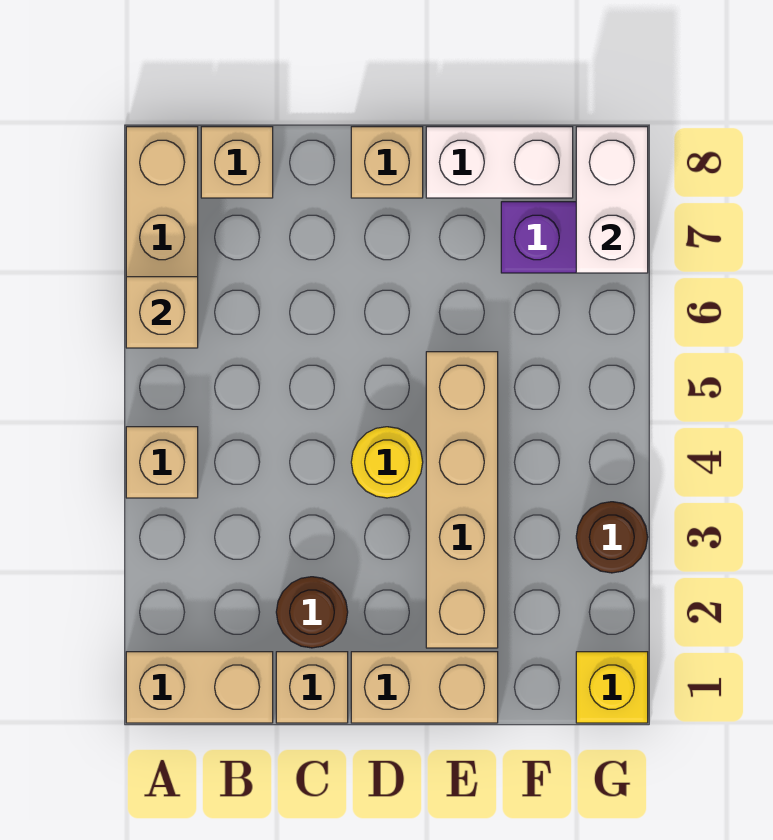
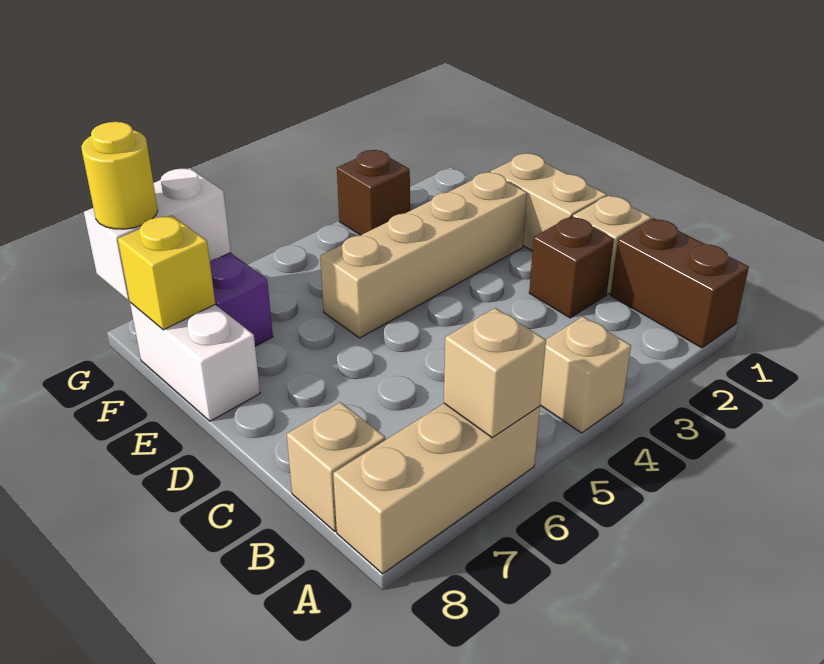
tan 1x2 brick [126,652,273,723] -> brown 1x2 brick [611,218,749,348]
brown 1x1 round brick [276,577,348,648] -> brown 1x1 brick [529,216,614,318]
yellow 1x1 round brick [351,427,423,498] -> yellow 1x1 round brick moved to [81,122,158,229]
tan 1x1 brick [351,127,423,198] -> none
yellow 1x1 brick [576,652,648,723] -> yellow 1x1 brick moved to [118,215,215,330]
brown 1x1 round brick [576,502,648,573] -> brown 1x1 brick [337,150,410,235]

